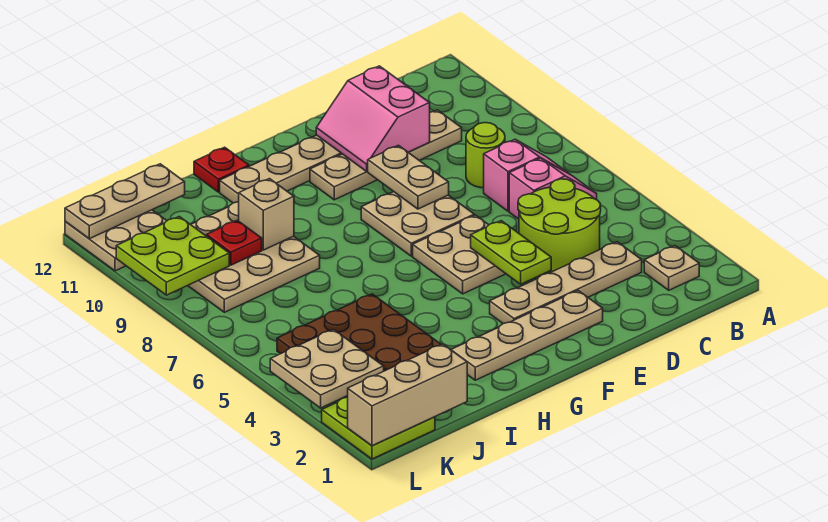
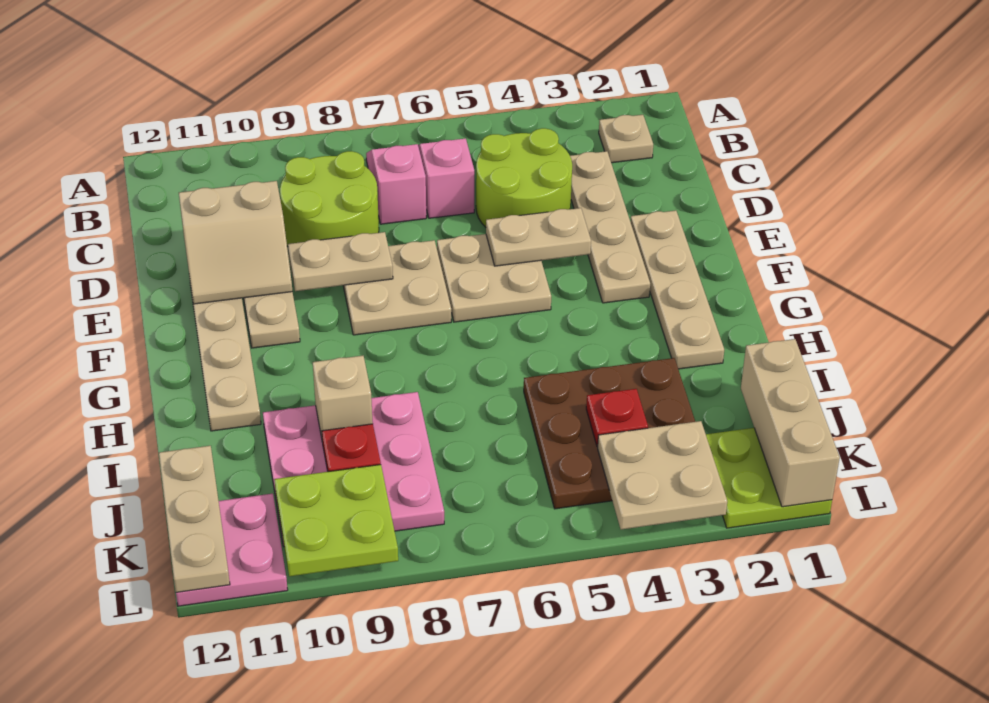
lime 1x1 round brick [466,123,505,188] -> lime 2x2 round brick [280,151,379,246]
pink 2x2 slope [316,66,430,171] -> tan 2x2 slope [179,181,292,304]
lime 1x2 plate [471,221,551,284] -> tan 1x2 plate [486,208,591,266]
red 1x1 plate [194,147,249,192] -> red 1x1 plate moved to [586,389,648,447]
tan 3x3 plate [188,202,320,312] -> pink 3x3 plate [263,392,444,546]
tan 2x2 plate [65,210,167,271] -> pink 2x2 plate [176,494,288,606]

